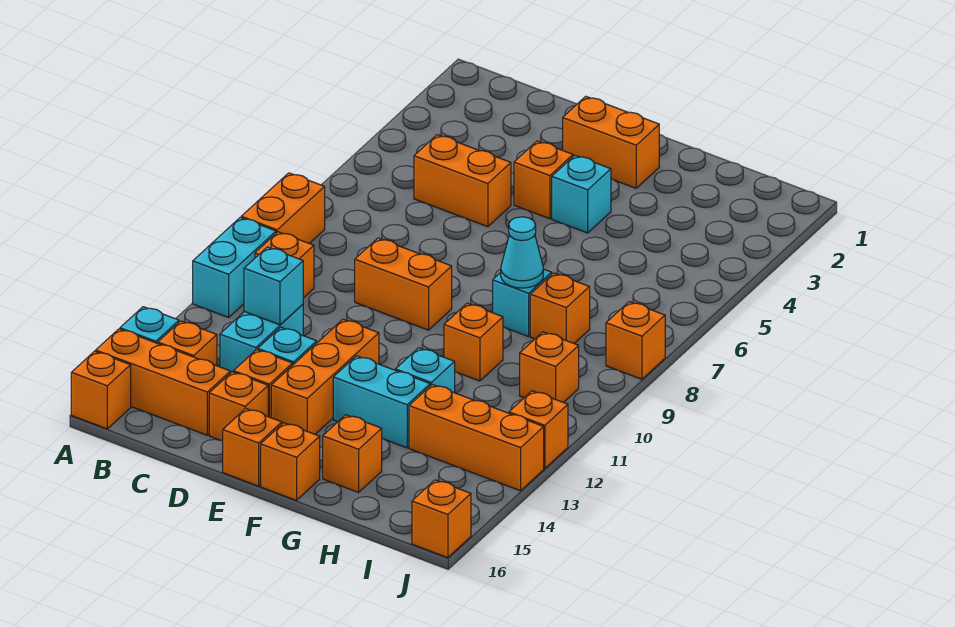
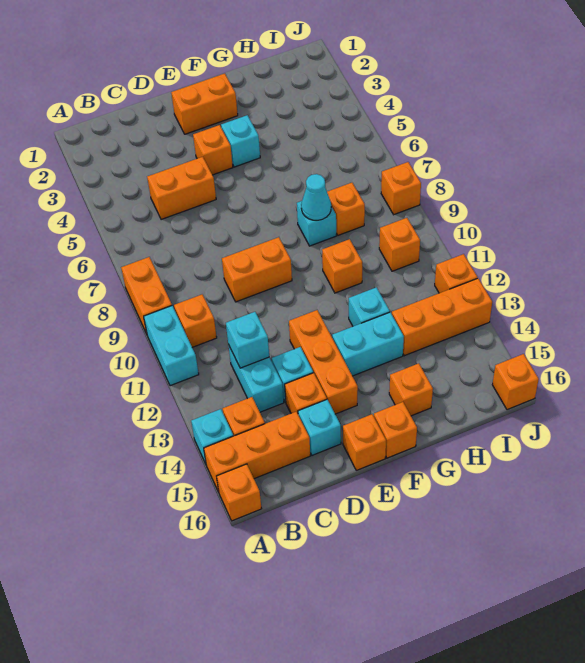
orange 1x1 brick [209,372,268,441] -> cyan 1x1 brick [298,400,341,455]

